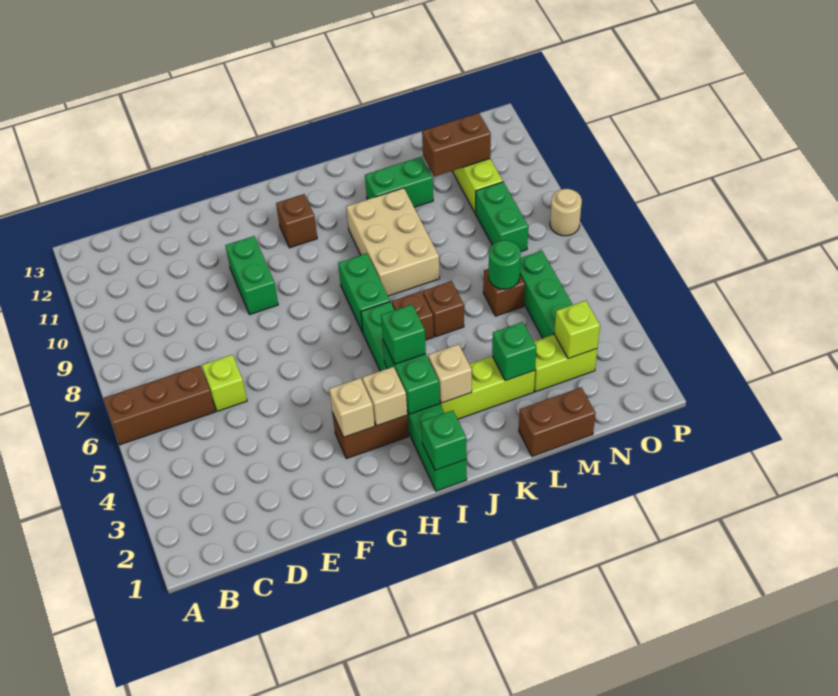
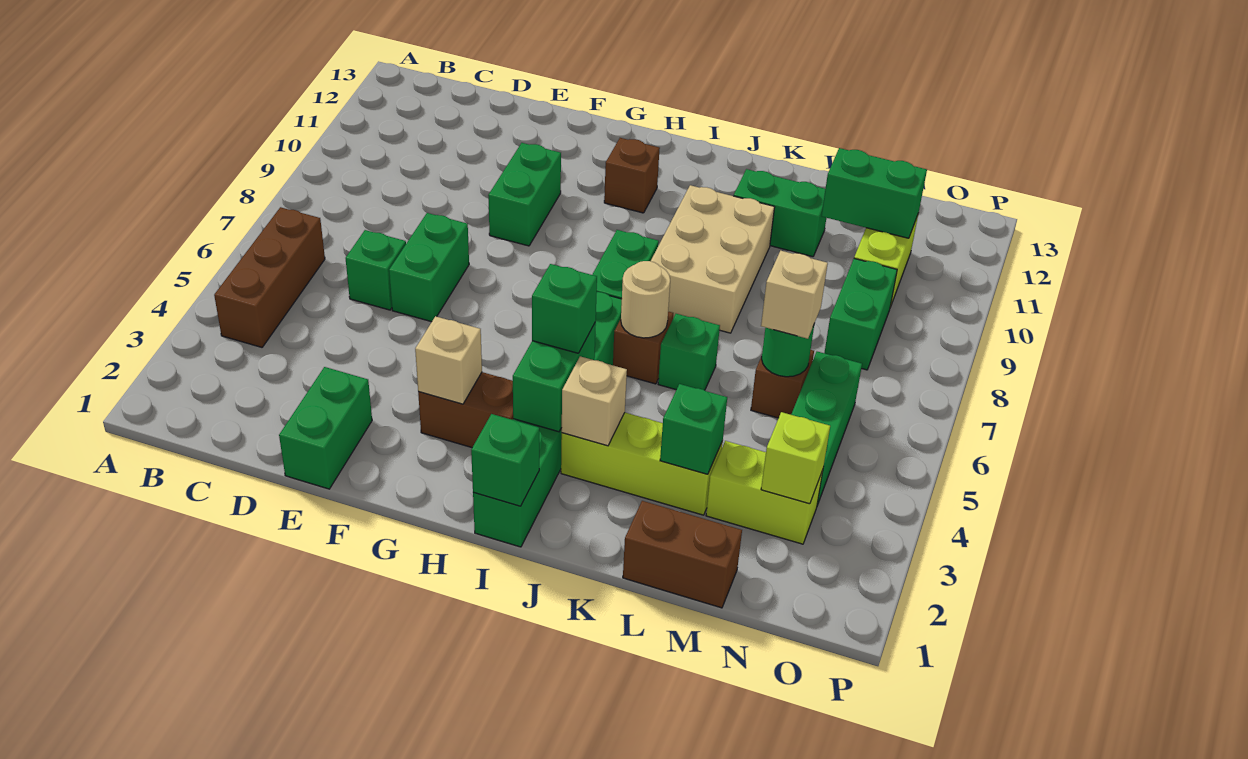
brown 1x3 brick [103,366,215,445] -> brown 1x3 brick turned to [214,207,325,347]
lime 1x1 brick [202,355,247,411] -> green 1x1 brick [346,230,406,310]
none -> green 1x2 brick [279,367,372,489]
none -> green 1x2 brick [389,213,469,322]
tan 1x1 brick [362,367,407,426] -> tan 1x1 brick moved to [761,251,828,339]
brown 1x1 brick [423,281,464,337] -> green 1x1 brick [658,314,720,390]
brown 1x2 brick [422,113,491,176] -> green 1x2 brick [822,148,927,238]
tan 1x1 round brick [550,189,582,236] -> tan 1x1 round brick moved to [621,261,670,338]

